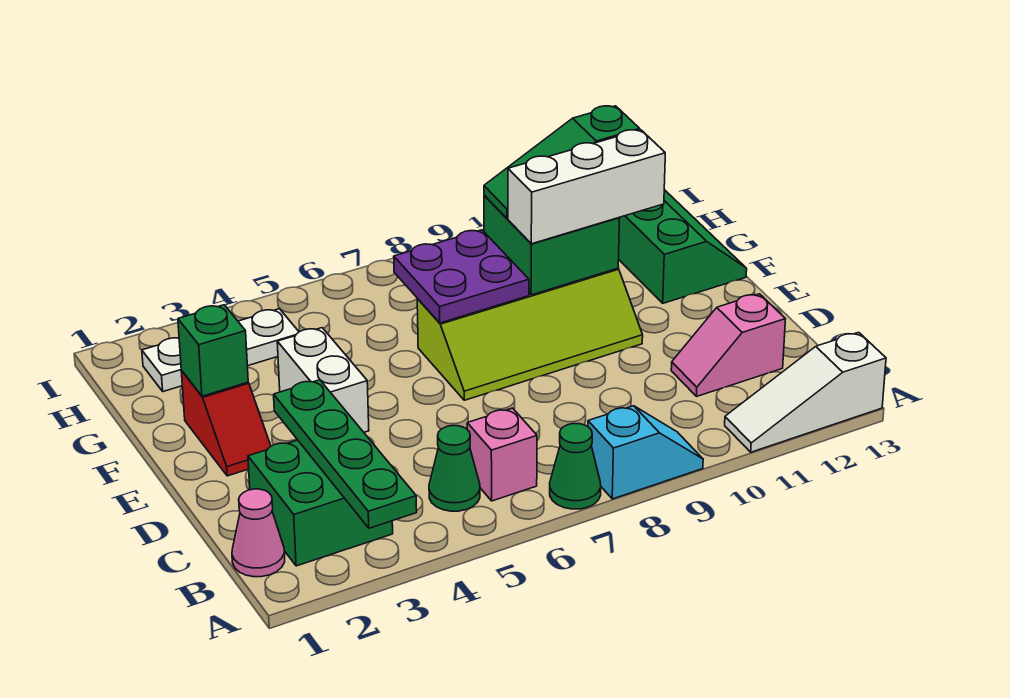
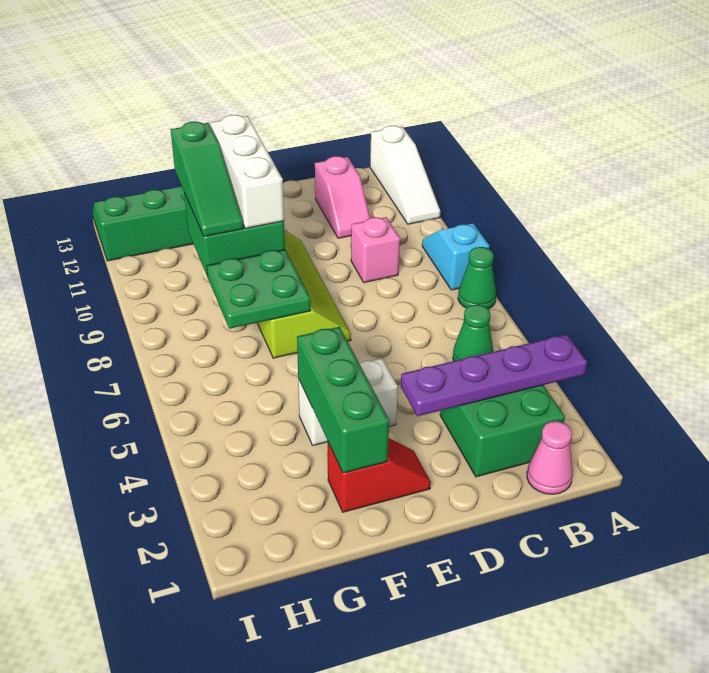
green 1x4 plate [274,380,417,528] -> purple 1x4 plate [401,334,587,416]
pink 1x1 brick [467,408,537,501] -> pink 1x1 brick moved to [351,217,400,283]
green 1x1 brick [178,305,248,396] -> green 1x3 brick [297,327,389,473]
purple 2x2 plate [394,230,529,323] -> green 2x2 plate [207,250,311,329]
white 1x3 plate [142,309,299,392] -> none

